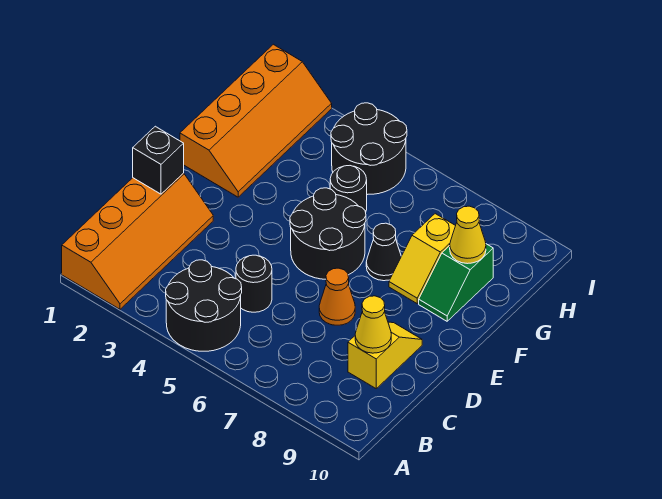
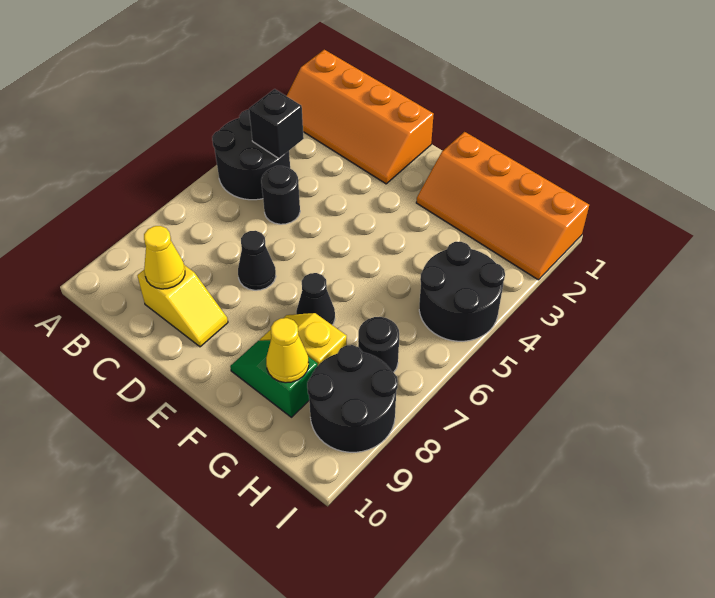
black 1x1 brick [133,126,184,194] -> black 1x1 brick moved to [249,89,304,158]
orange 1x1 cone [319,268,355,325] -> black 1x1 cone [238,231,276,290]
black 2x2 round brick [290,188,366,279] -> black 2x2 round brick moved to [307,345,398,452]
black 1x1 round brick [330,166,367,212] -> black 1x1 round brick moved to [358,317,399,372]

